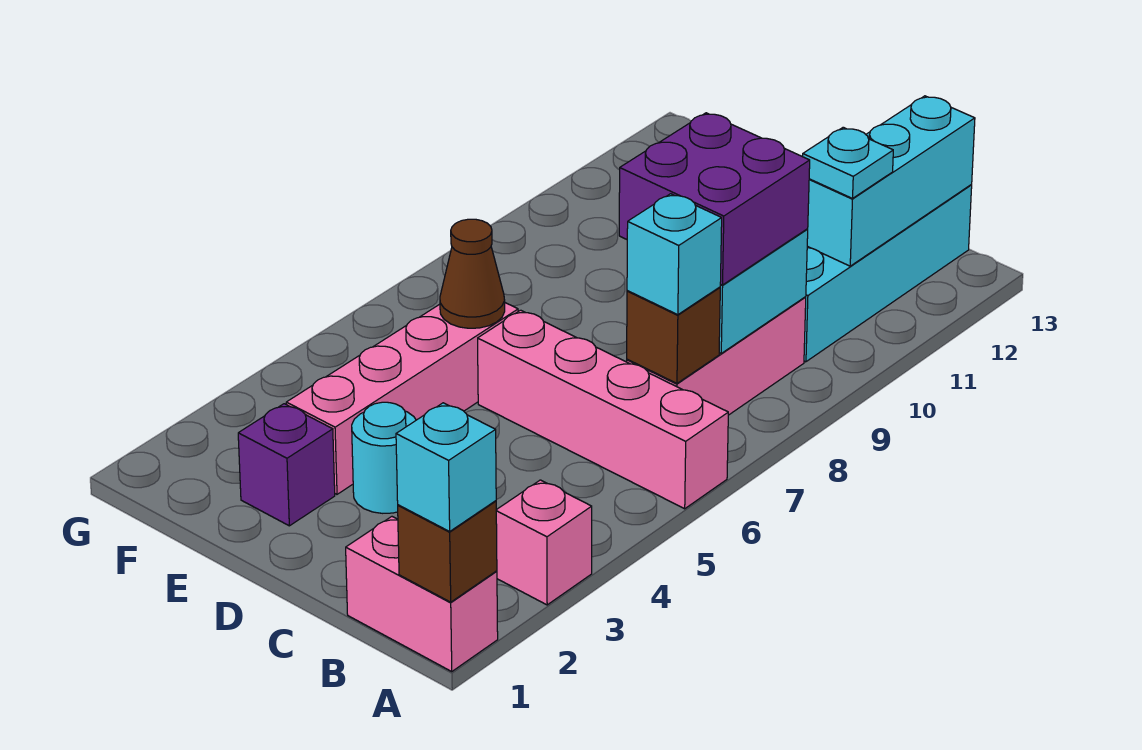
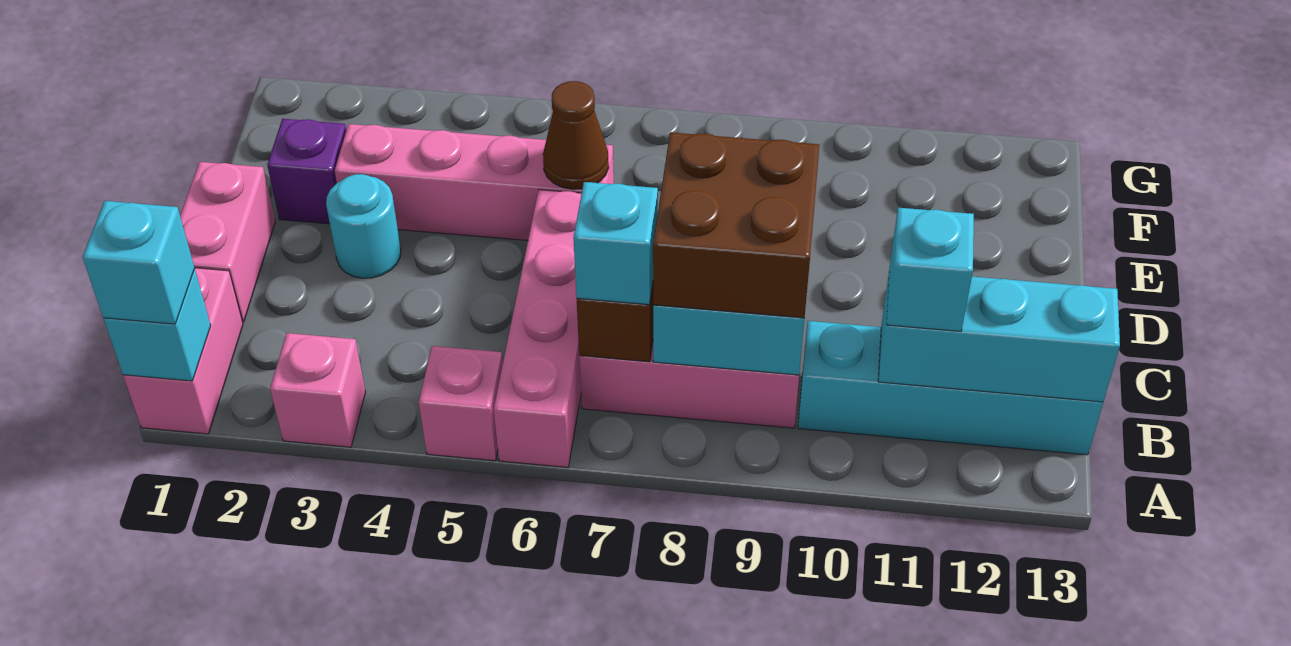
brown 1x1 brick [398,501,497,602] -> cyan 1x1 brick [104,269,211,381]
none -> pink 1x1 brick [419,346,503,461]
purple 2x2 brick [619,113,810,285] -> brown 2x2 brick [653,132,819,318]
cyan 1x1 plate [803,127,893,198] -> cyan 1x1 brick [887,208,974,331]
none -> pink 1x2 brick [180,162,275,322]

